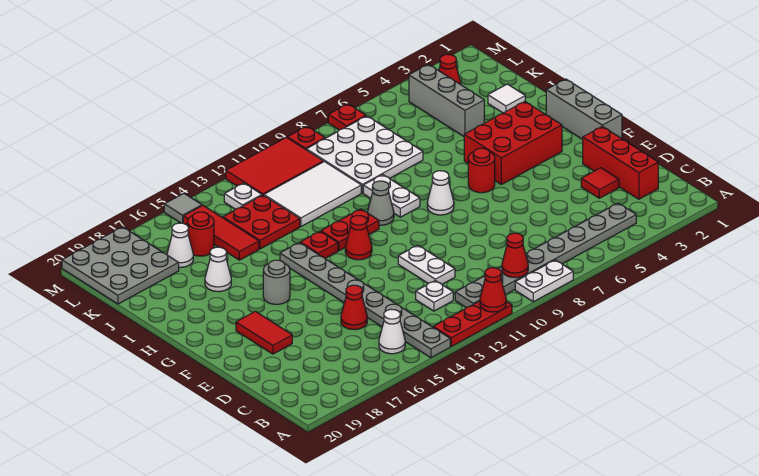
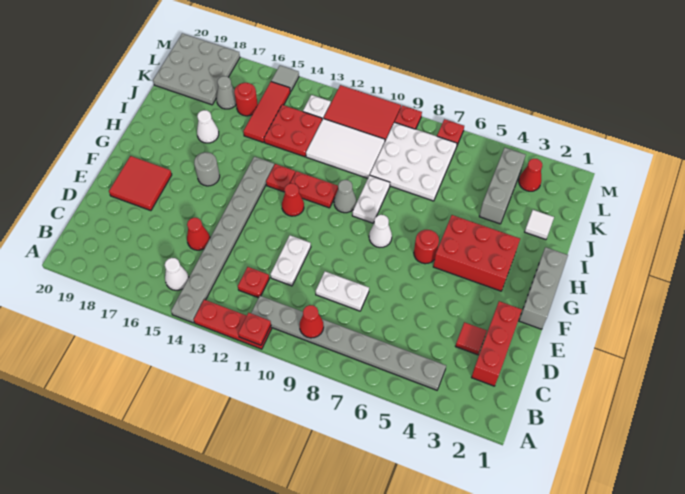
white 1x2 plate [515,260,573,302] -> white 1x2 plate moved to [316,272,369,311]
red 1x1 cone [480,268,506,312] -> red 1x1 plate [238,313,271,345]
white 1x1 plate [416,281,453,311] -> red 1x1 plate [238,267,269,298]
red 1x2 tile [236,311,292,354] -> red 2x2 tile [109,156,172,211]
white 1x1 cone [167,223,193,267] -> grey 1x1 cone [216,76,236,109]

